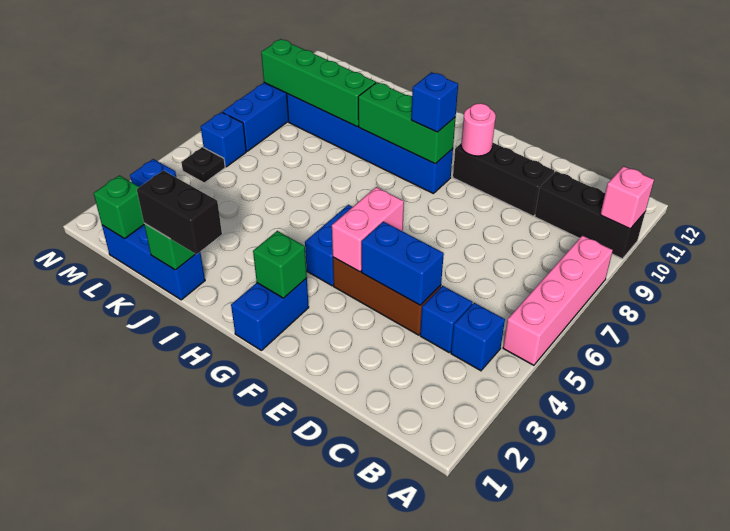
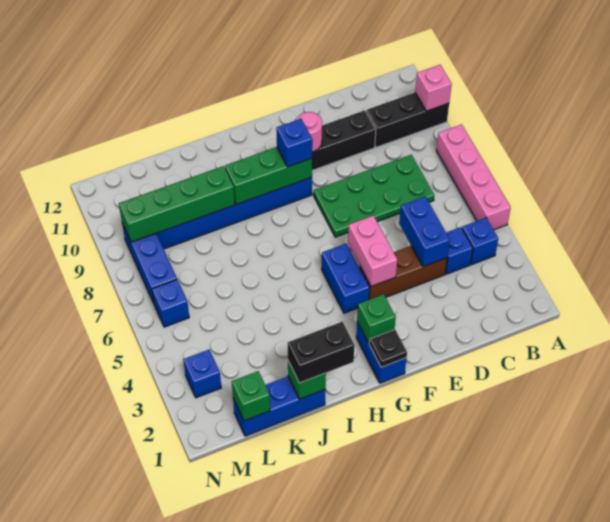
none -> green 2x4 plate [314,155,434,237]
blue 1x2 brick [361,222,444,305] -> blue 1x2 brick turned to [399,196,450,267]
black 1x1 plate [181,147,225,183] -> black 1x1 plate moved to [369,329,407,367]

